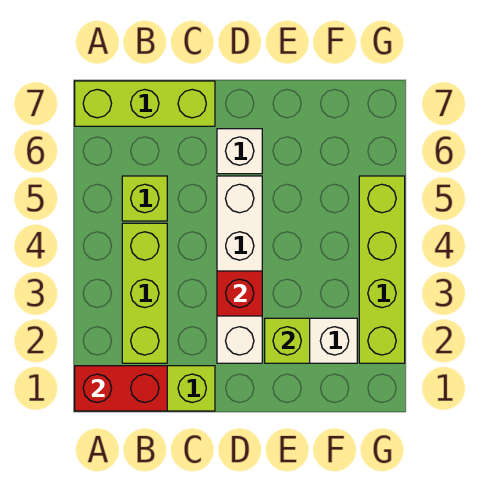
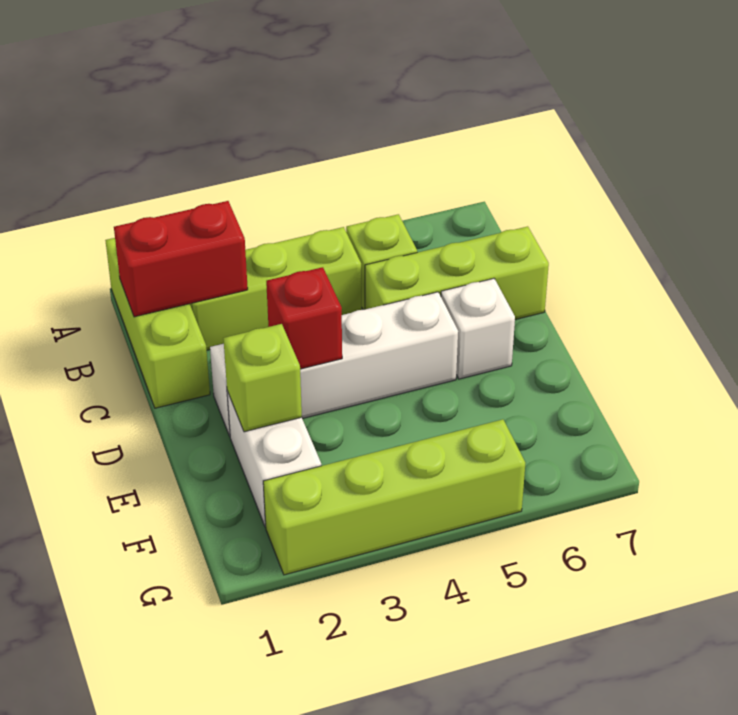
red 1x2 brick [75,366,167,411] -> red 1x2 brick turned to [114,201,248,317]
lime 1x3 brick [75,81,215,126] -> lime 1x3 brick turned to [365,226,549,320]

